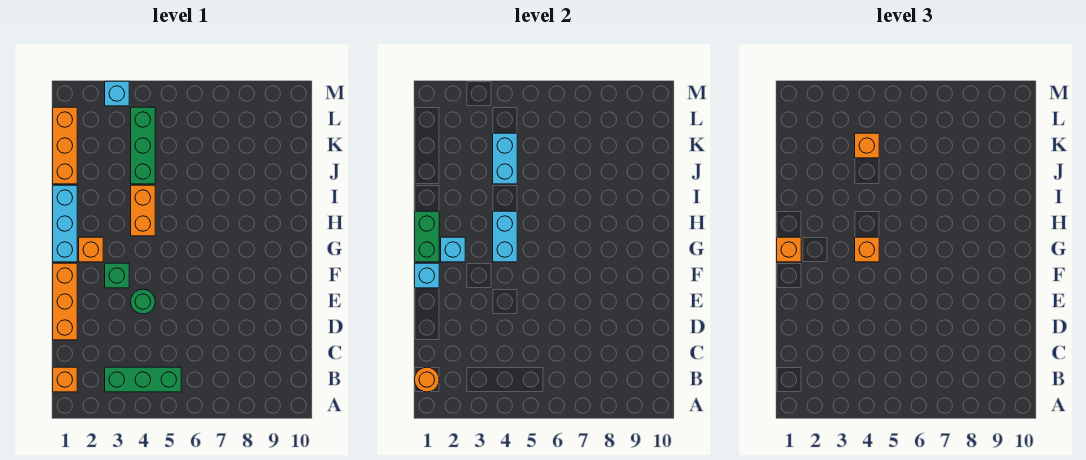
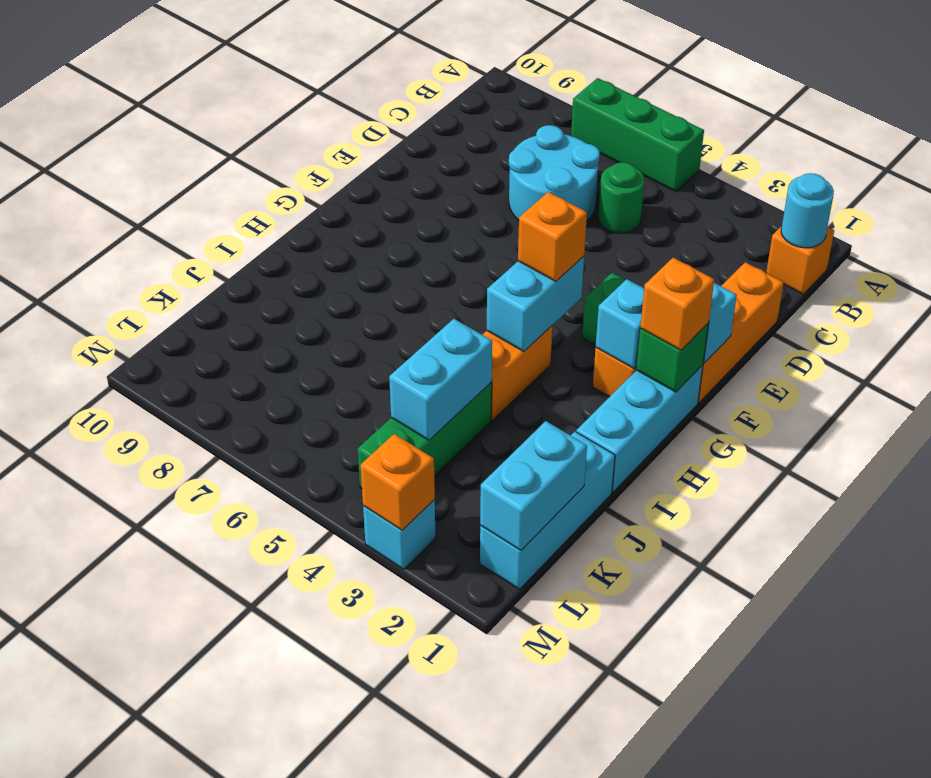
orange 1x1 round brick [415,367,439,392] -> cyan 1x1 round brick [781,173,834,248]
green 1x3 brick [105,367,181,392] -> green 1x3 brick moved to [571,78,704,192]
none -> cyan 2x2 round brick [509,125,600,221]
green 1x1 round brick [131,289,155,314] -> green 1x1 round brick moved to [598,162,644,233]
green 1x2 brick [415,211,439,262] -> green 1x1 brick [636,323,709,392]
orange 1x3 brick [53,107,77,184] -> cyan 1x3 brick [480,432,615,589]
none -> cyan 1x2 brick [480,421,587,550]
orange 1x1 brick [855,133,879,158] -> orange 1x1 brick moved to [361,434,435,530]

